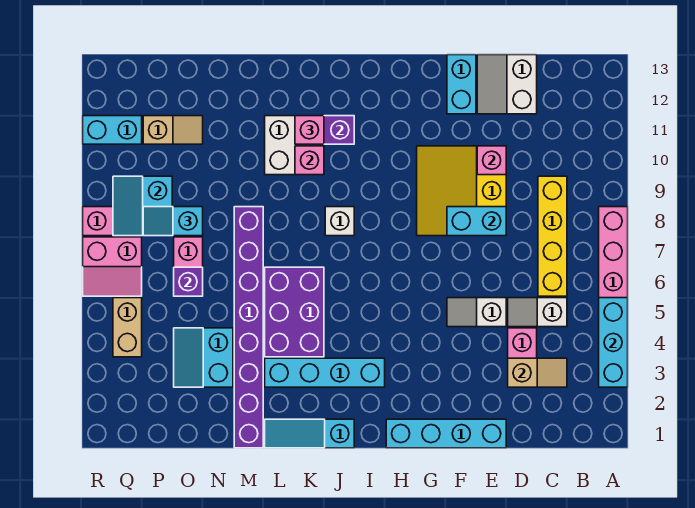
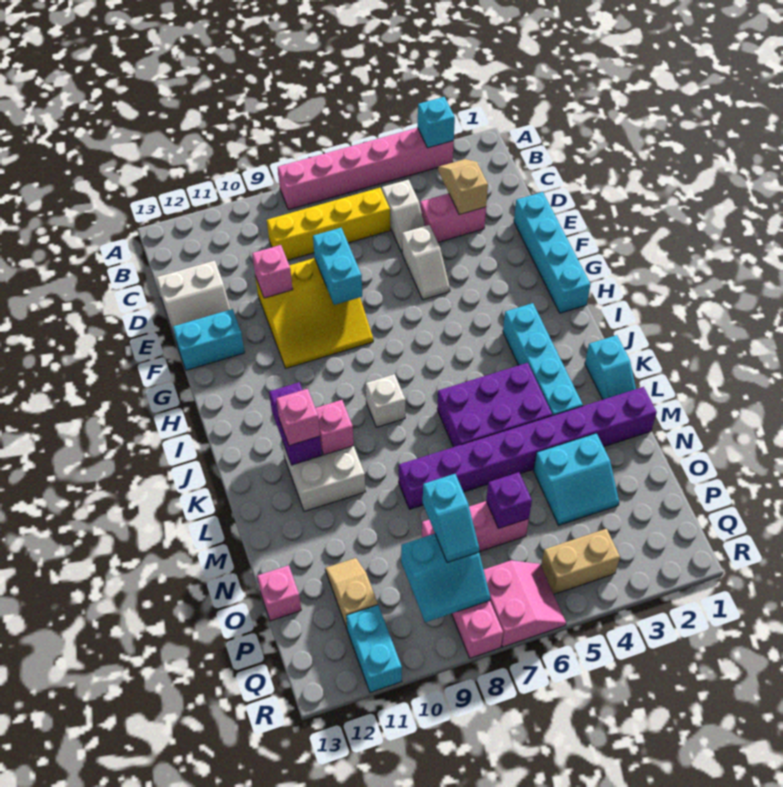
cyan 1x3 brick [599,298,628,387] -> cyan 1x1 brick [418,97,455,148]
cyan 1x3 slope [265,419,354,448] -> cyan 1x2 slope [585,335,636,400]
none -> pink 1x1 brick [257,565,301,621]

